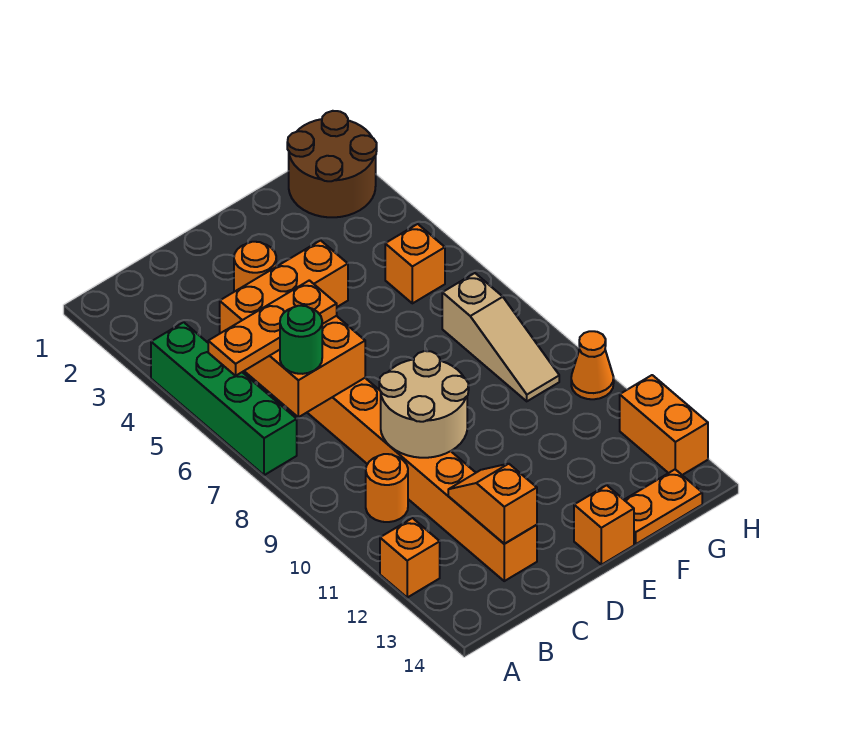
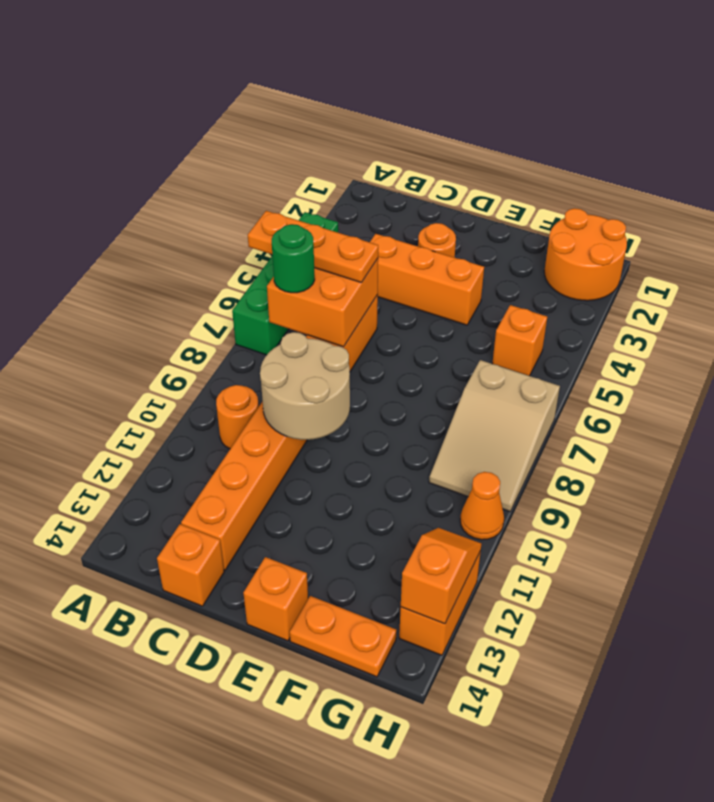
orange 1x1 brick [380,518,440,597] -> orange 1x1 brick moved to [157,524,224,606]
orange 1x2 slope [448,464,537,544] -> orange 1x2 slope moved to [401,528,481,624]
brown 2x2 round brick [287,111,377,217] -> orange 2x2 round brick [544,208,627,301]
tan 1x3 slope [442,273,559,401] -> tan 2x3 slope [429,360,560,512]

